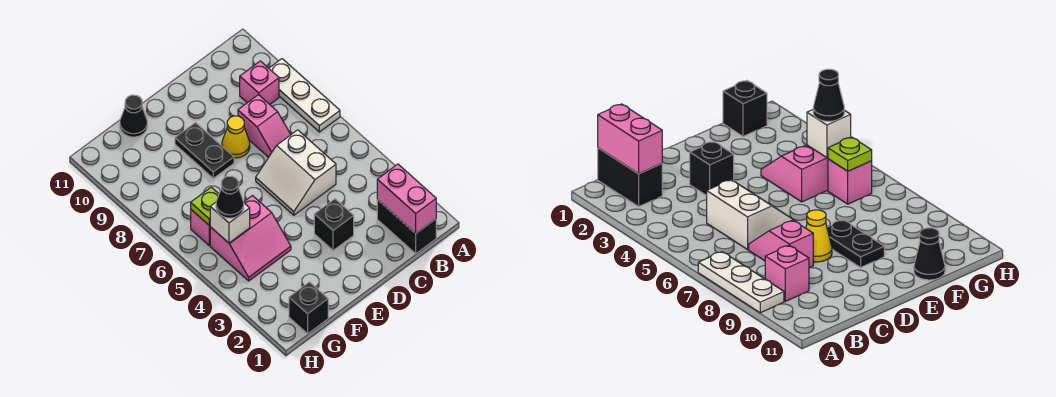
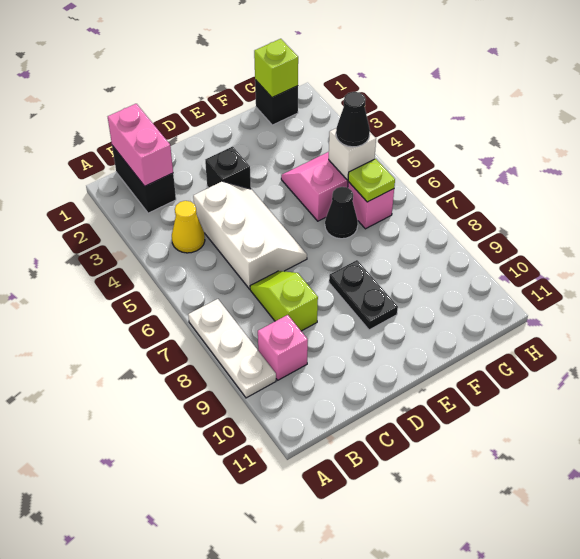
white 2x2 slope [256,130,336,215] -> white 2x3 slope [193,181,307,289]
pink 1x2 slope [238,95,291,157] -> lime 1x2 slope [250,271,318,331]
yellow 1x1 cone [222,116,250,158] -> yellow 1x1 cone moved to [172,201,205,253]
black 1x1 cone [120,95,147,137] -> black 1x1 cone moved to [325,187,358,239]
none -> lime 1x1 brick [254,39,298,98]

